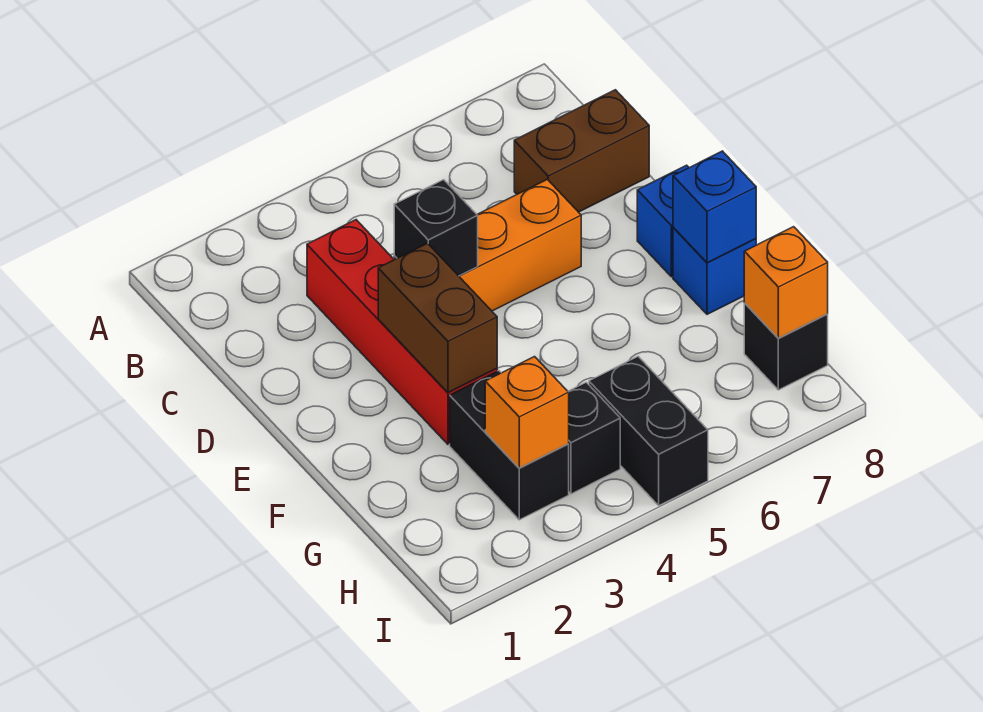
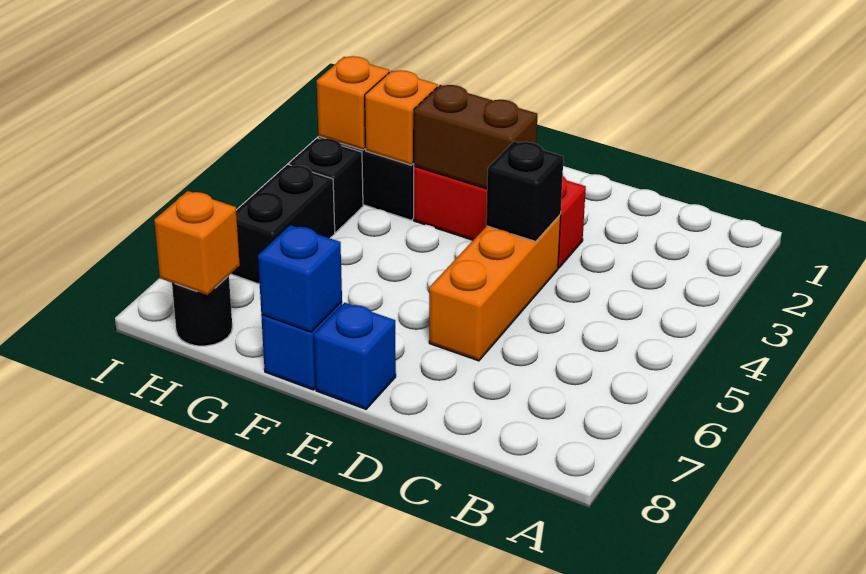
red 1x4 brick [307,220,497,444] -> red 1x3 brick [414,166,586,268]
brown 1x2 brick [514,90,649,212] -> none
none -> orange 1x1 brick [365,71,438,165]
black 1x2 brick [589,356,708,505] -> black 1x2 brick turned to [231,165,335,284]
black 1x1 brick [744,303,828,390] -> black 1x1 round brick [172,276,232,346]

